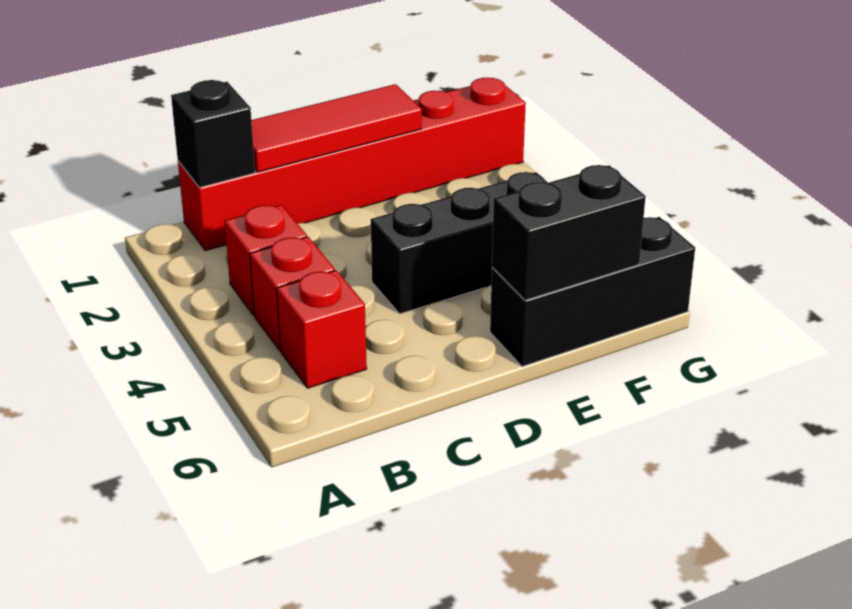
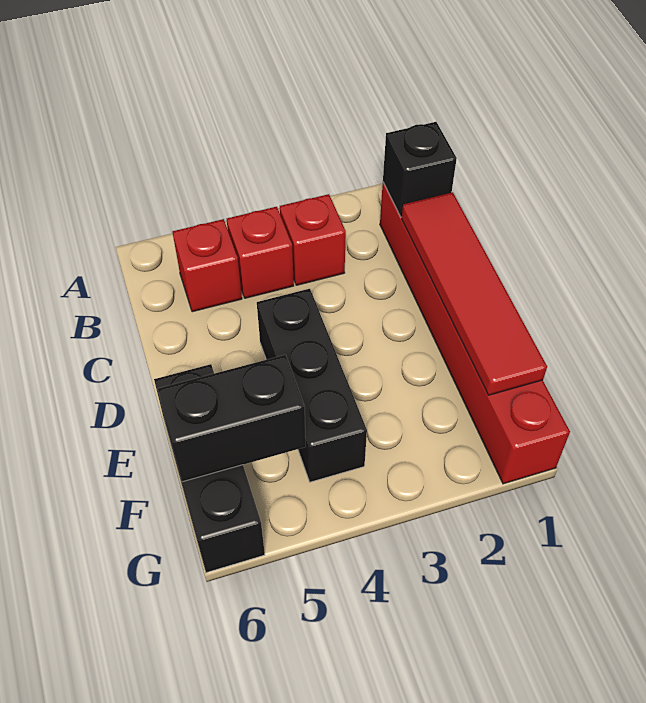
red 1x3 tile [251,84,422,172] -> red 1x4 tile [402,192,547,395]
black 1x2 brick [492,165,646,300] -> black 1x2 brick turned to [158,355,306,482]

